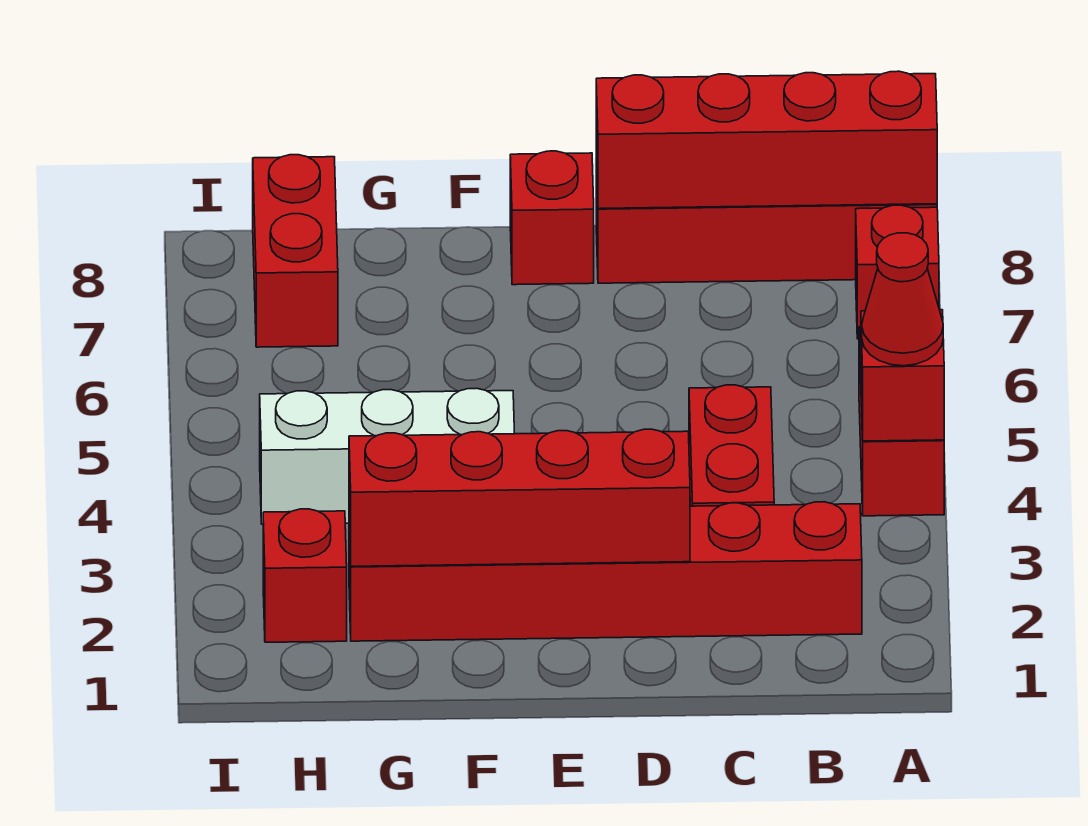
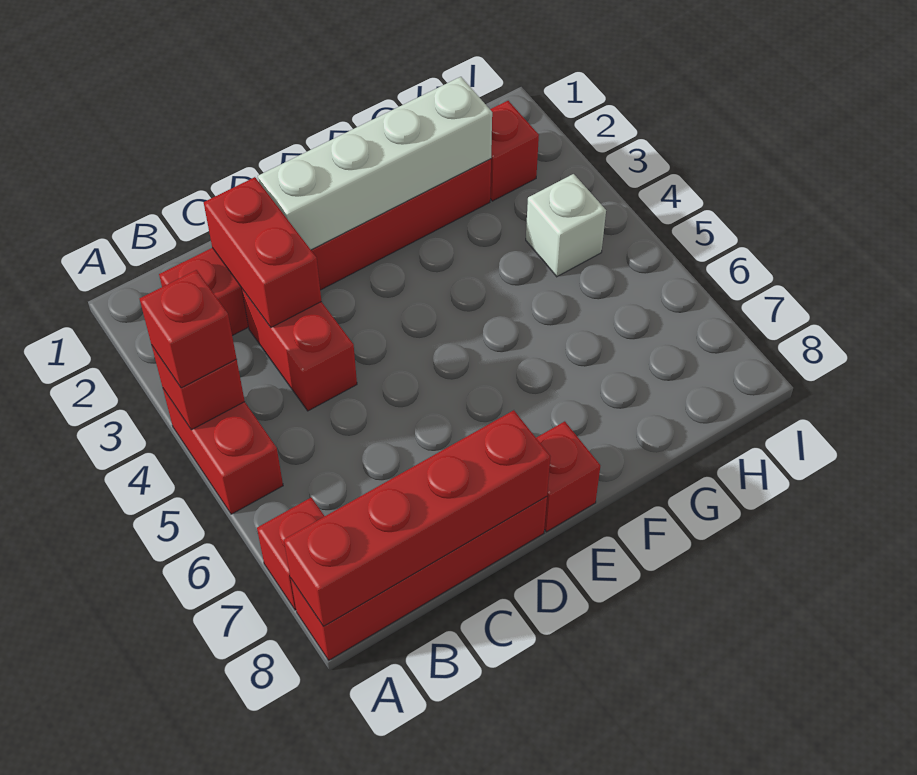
red 1x1 cone [862,233,943,366] -> red 1x1 brick [140,270,237,388]
red 1x4 brick [349,429,690,566] -> white 1x4 brick [258,77,492,250]
white 1x3 brick [260,388,515,524] -> white 1x1 brick [526,174,606,277]
red 1x2 brick [253,155,338,347] -> red 1x2 brick moved to [204,177,321,327]

